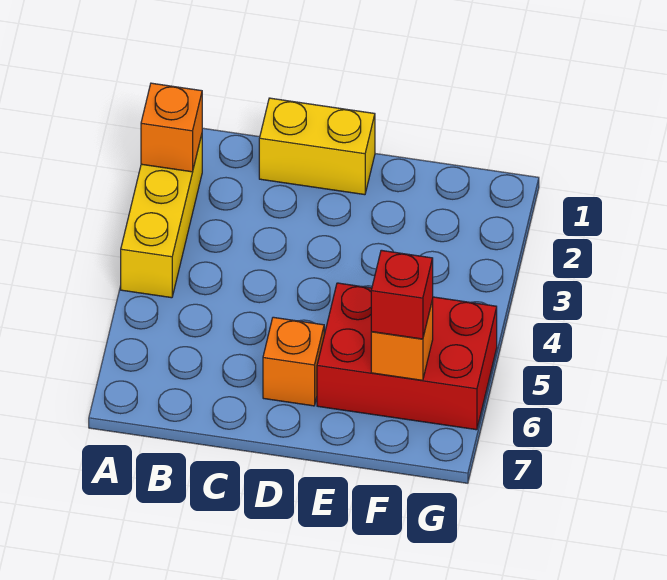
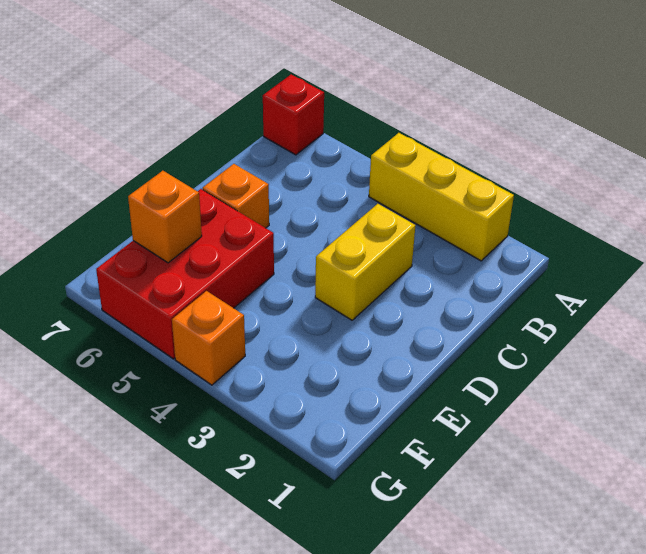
orange 1x1 brick [141,83,202,172] -> orange 1x1 brick moved to [172,291,245,385]
yellow 1x2 brick [259,98,375,195] -> yellow 1x2 brick moved to [315,204,416,320]
red 1x1 brick [371,250,433,339] -> red 1x1 brick moved to [263,74,324,155]

